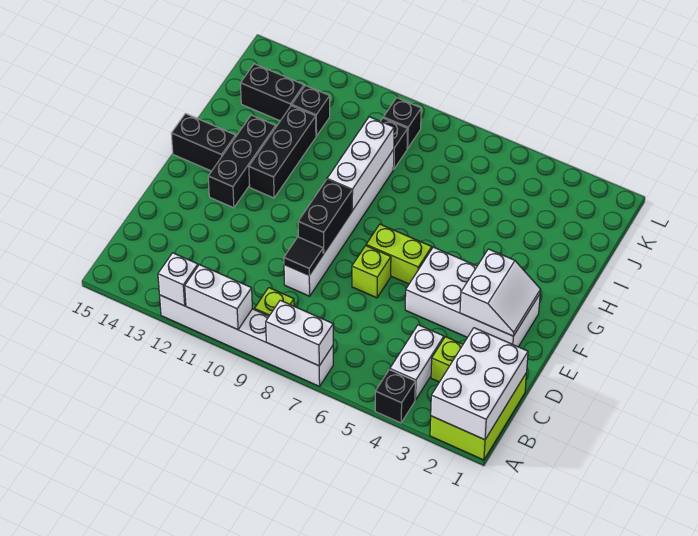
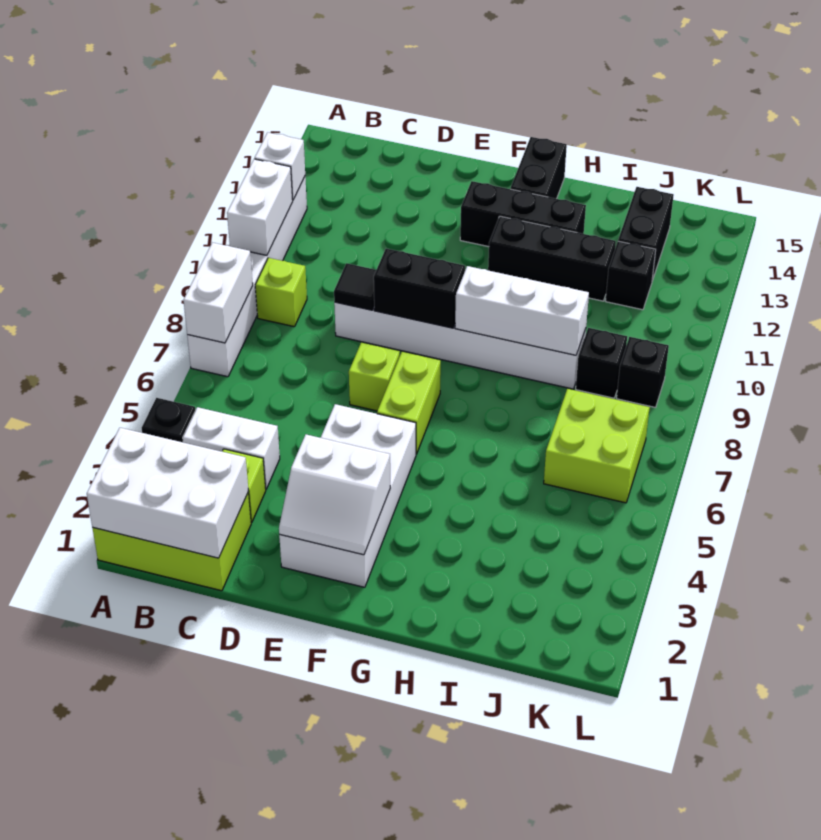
none -> lime 2x2 brick [544,389,650,503]

